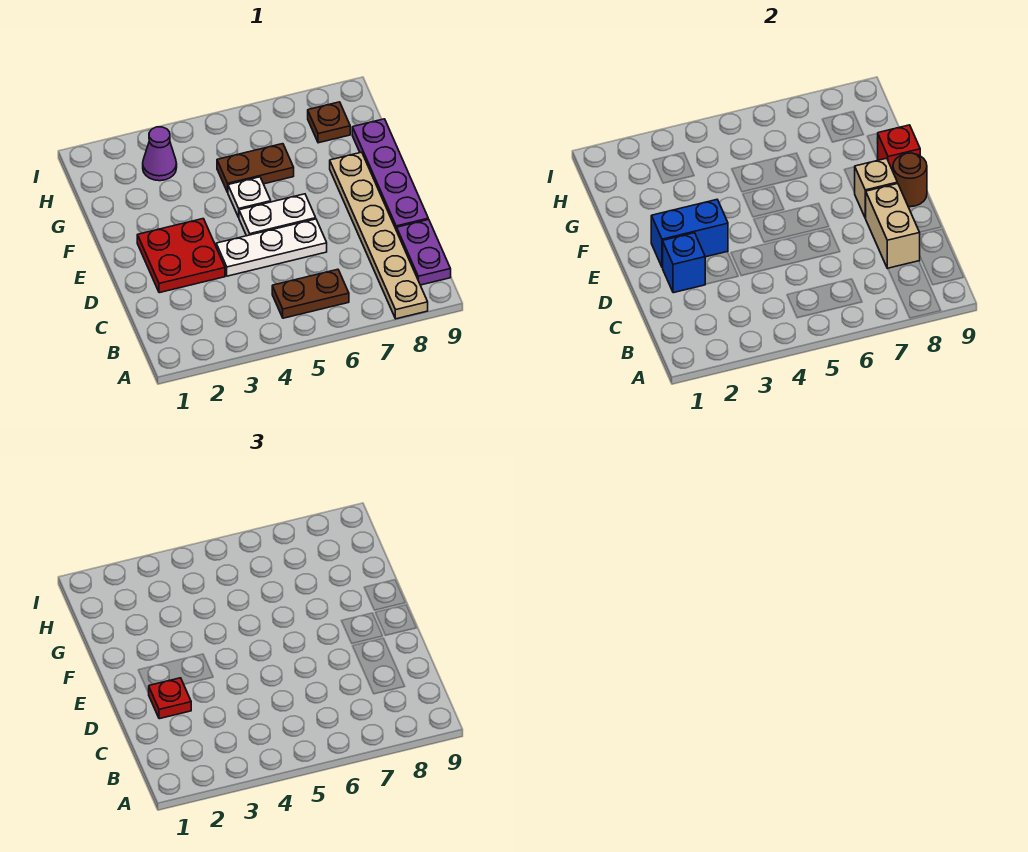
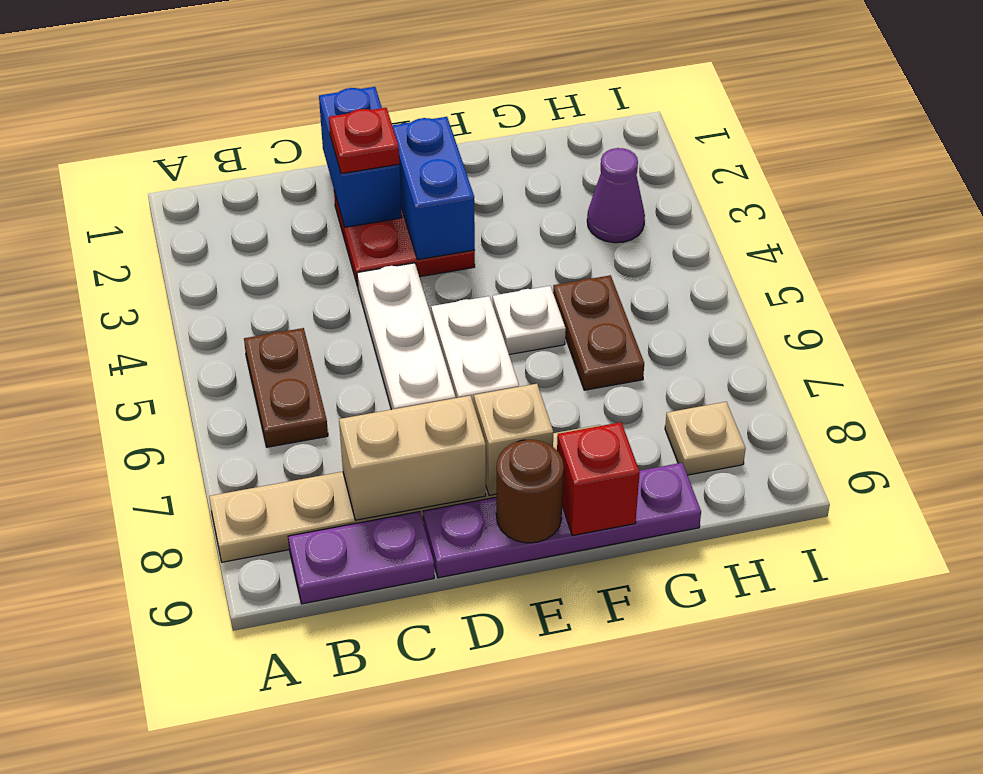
blue 1x1 brick [663,233,705,293] -> blue 1x2 brick [319,87,402,227]
brown 1x1 plate [308,102,350,143] -> tan 1x1 plate [665,402,746,475]

